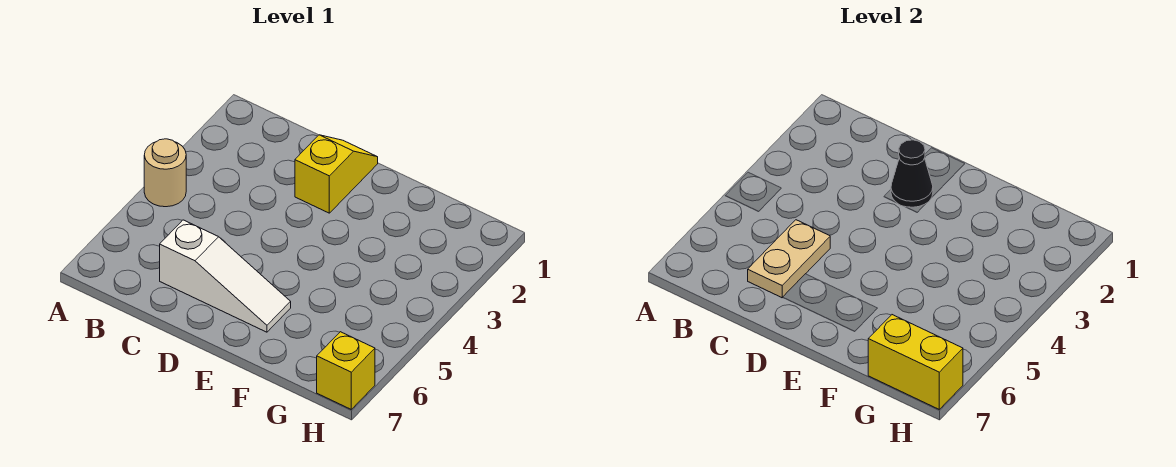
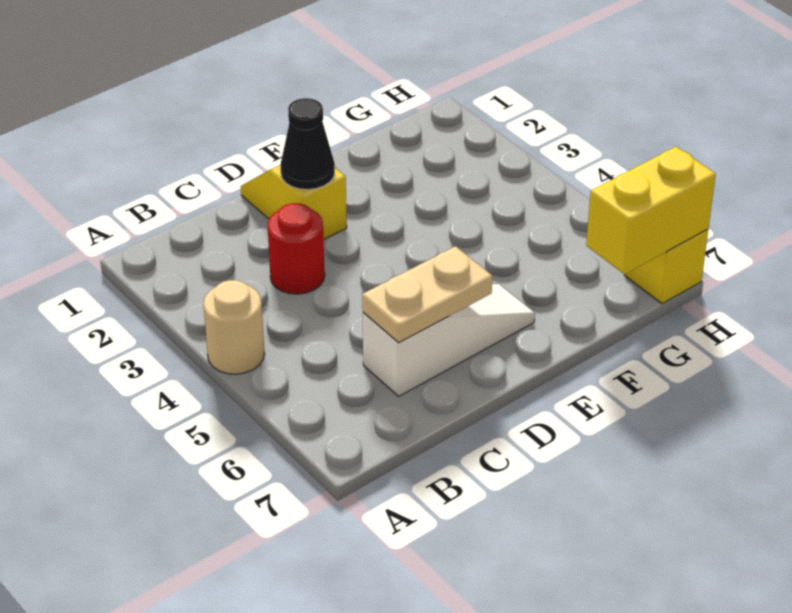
none -> red 1x1 round brick [268,203,325,294]
tan 1x2 plate [748,220,830,298] -> tan 1x2 plate turned to [362,246,492,343]

